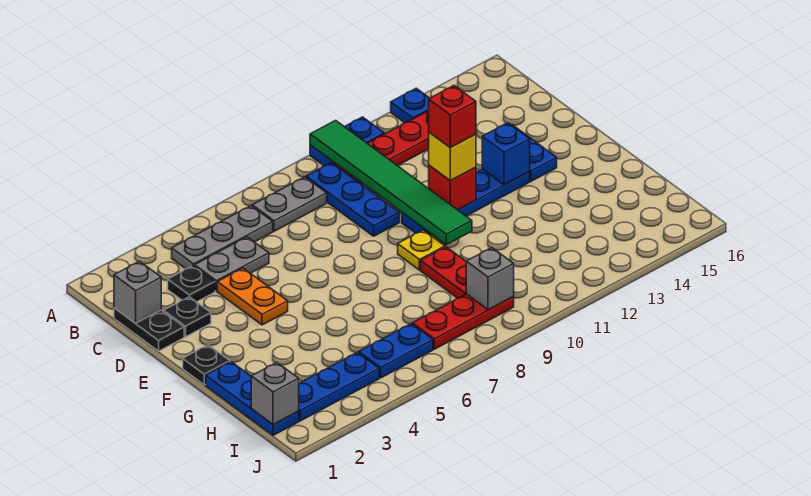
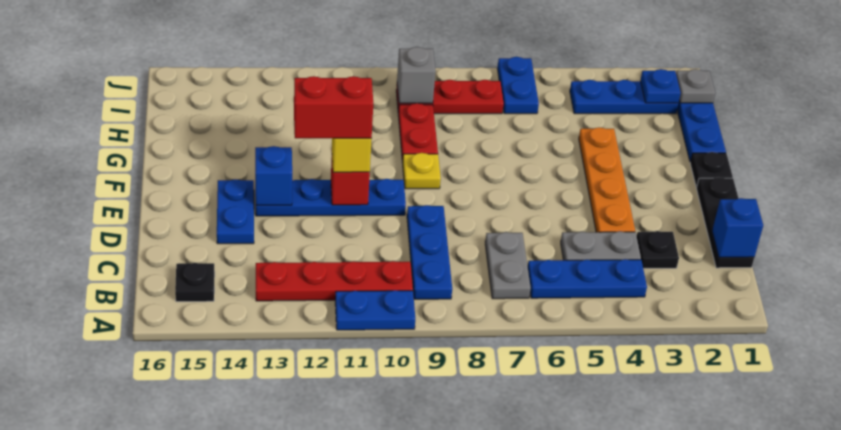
green 1x6 tile [310,120,472,245] -> none
blue 1x1 plate [391,88,429,123] -> blue 1x1 plate moved to [640,69,681,103]
grey 1x3 plate [172,206,273,269] -> blue 1x3 plate [528,259,647,298]
grey 1x2 plate [252,177,327,231] -> grey 1x2 plate turned to [485,232,531,299]
black 1x2 plate [114,308,184,351] -> black 1x3 plate [697,177,754,268]
grey 1x1 brick [114,261,161,323] -> blue 1x1 brick [712,198,763,257]
black 1x1 plate [164,297,211,337] -> black 1x1 plate moved to [175,263,215,302]
orange 1x2 plate [217,268,288,325] -> orange 1x4 plate [579,127,635,232]
red 1x1 brick [429,86,476,148] -> red 1x2 brick [294,76,373,138]
grey 1x1 brick [251,362,299,425] -> grey 1x1 plate [676,69,715,103]
blue 1x2 plate [359,324,433,378] -> blue 1x2 plate turned to [497,57,539,114]

